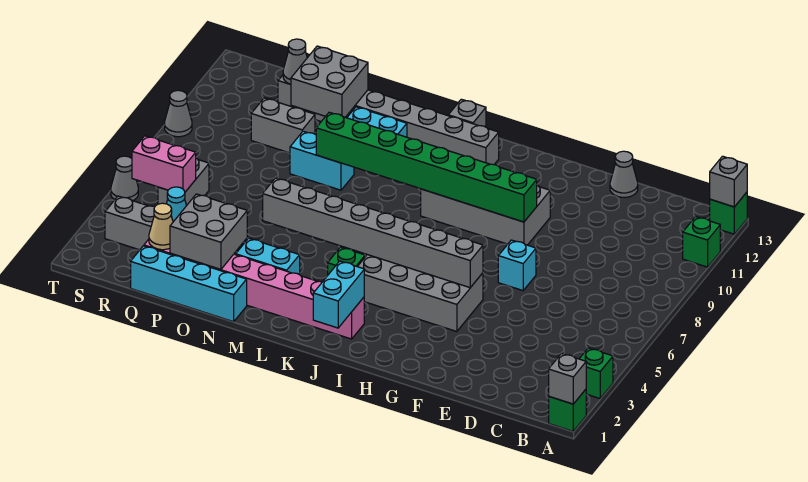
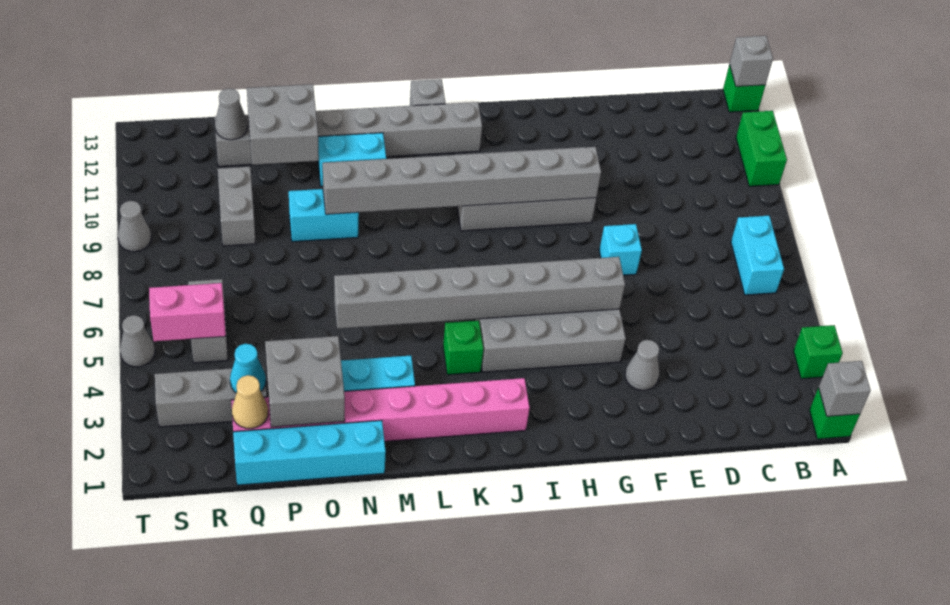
green 1x1 brick [683,217,720,267] -> green 1x2 brick [736,111,787,186]
grey 1x1 cone [610,151,638,197] -> grey 1x1 cone moved to [625,340,659,390]
green 1x8 brick [316,112,537,222] -> grey 1x8 brick [323,147,601,214]
cyan 1x2 brick [313,261,364,328] -> cyan 1x2 brick moved to [731,216,784,295]
grey 1x2 brick [251,98,315,153] -> grey 1x2 brick turned to [218,167,256,246]

